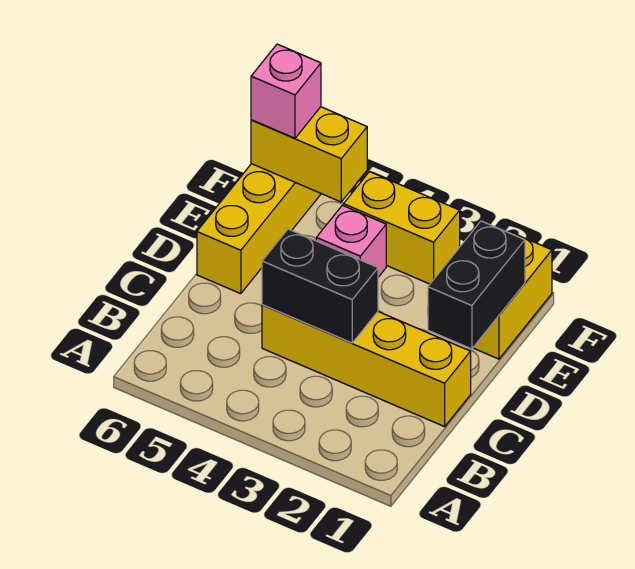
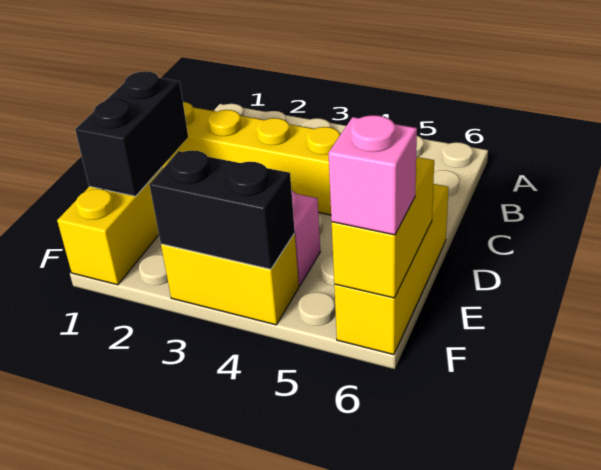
black 1x2 brick [262,229,378,343] -> black 1x2 brick moved to [149,150,295,269]
yellow 1x2 brick [251,107,367,202] -> yellow 1x2 brick turned to [332,157,434,298]

